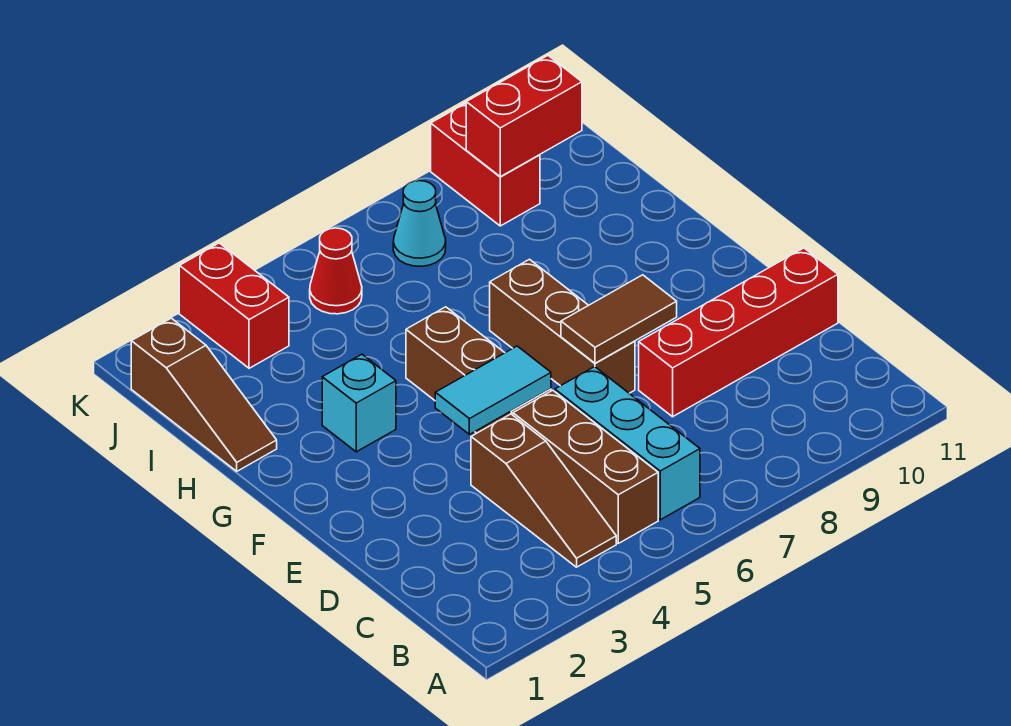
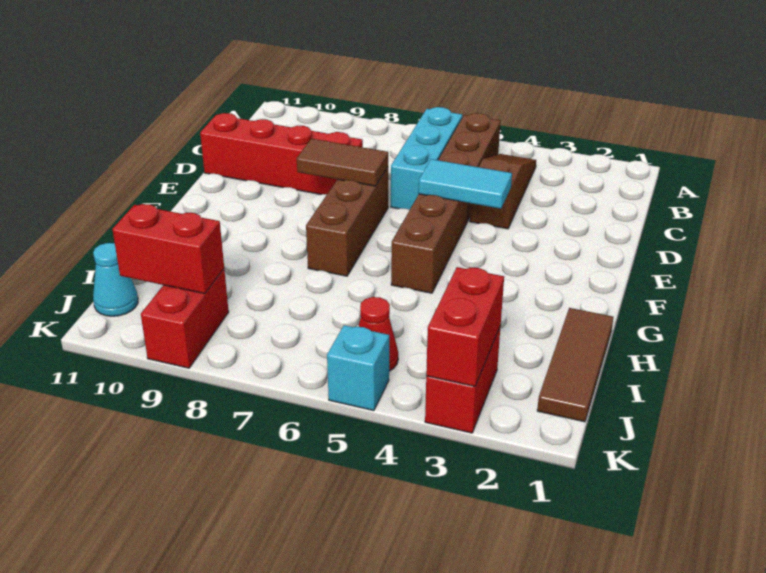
cyan 1x1 brick [322,354,396,452] -> cyan 1x1 brick moved to [327,325,389,411]
brown 1x3 slope [131,318,277,471] -> brown 1x3 tile [537,308,613,422]
none -> red 1x2 brick [426,267,504,387]
cyan 1x1 cone [393,181,446,266] -> cyan 1x1 cone moved to [93,243,138,316]

